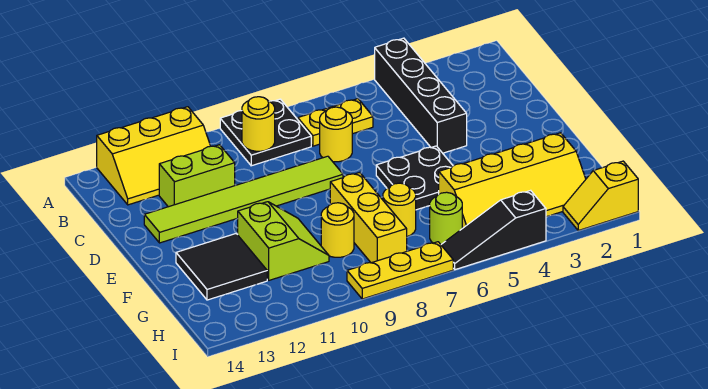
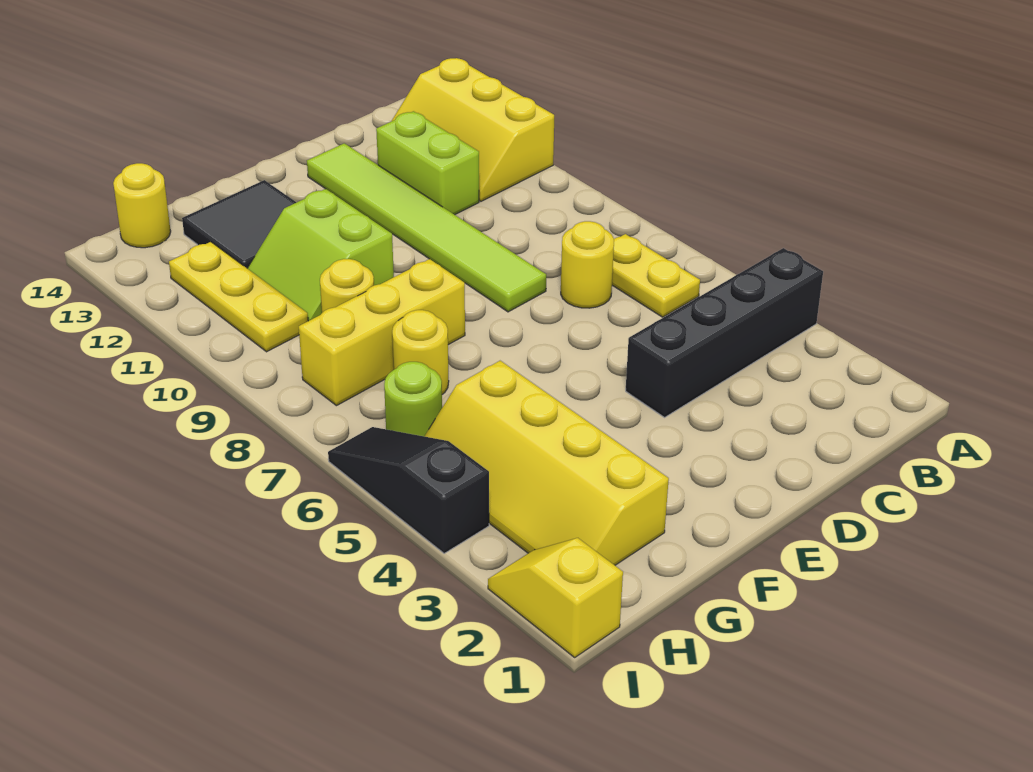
black 2x2 plate [220,99,311,166] -> none
yellow 1x1 round brick [242,97,275,151] -> yellow 1x1 round brick moved to [113,163,171,248]
black 2x2 plate [376,146,453,210] -> none
lime 2x2 slope [238,202,329,280] -> lime 2x2 slope turned to [247,189,394,321]
yellow 1x3 plate [347,242,453,299] -> yellow 1x3 plate moved to [169,242,308,352]

